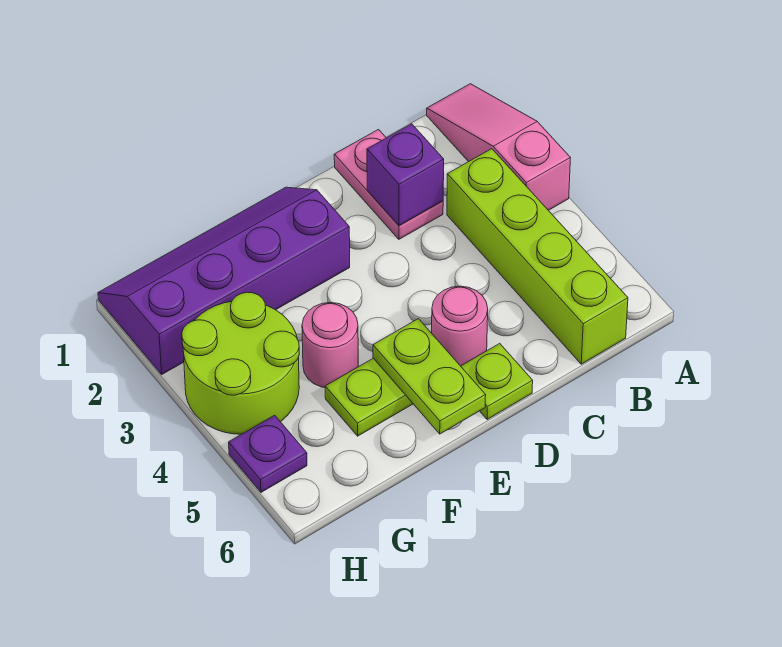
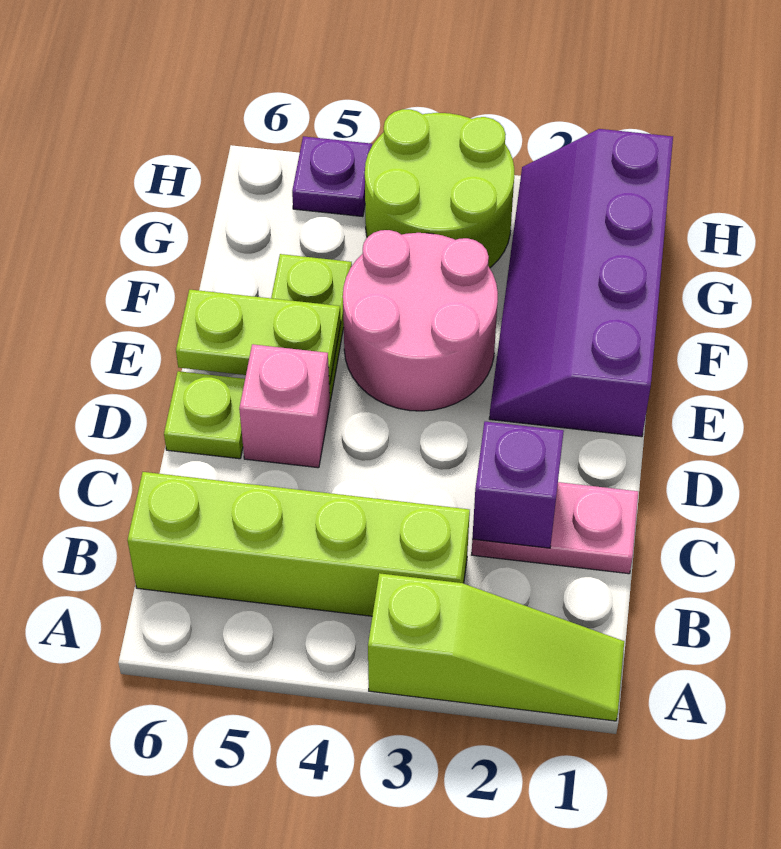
pink 1x3 slope [427,84,570,210] -> lime 1x3 slope [368,573,624,721]
pink 1x1 round brick [432,286,488,366] -> pink 1x1 brick [239,344,330,468]
purple 2x4 slope [98,187,350,374] -> purple 2x4 slope turned to [489,129,673,437]
pink 1x1 round brick [302,303,358,387] -> pink 2x2 round brick [343,230,498,411]

